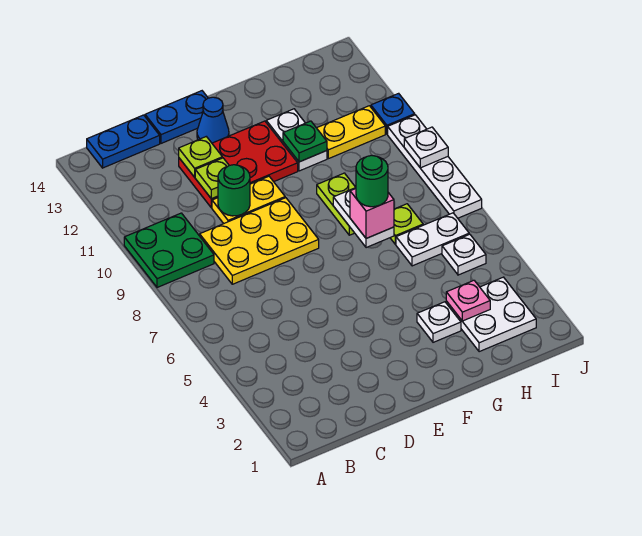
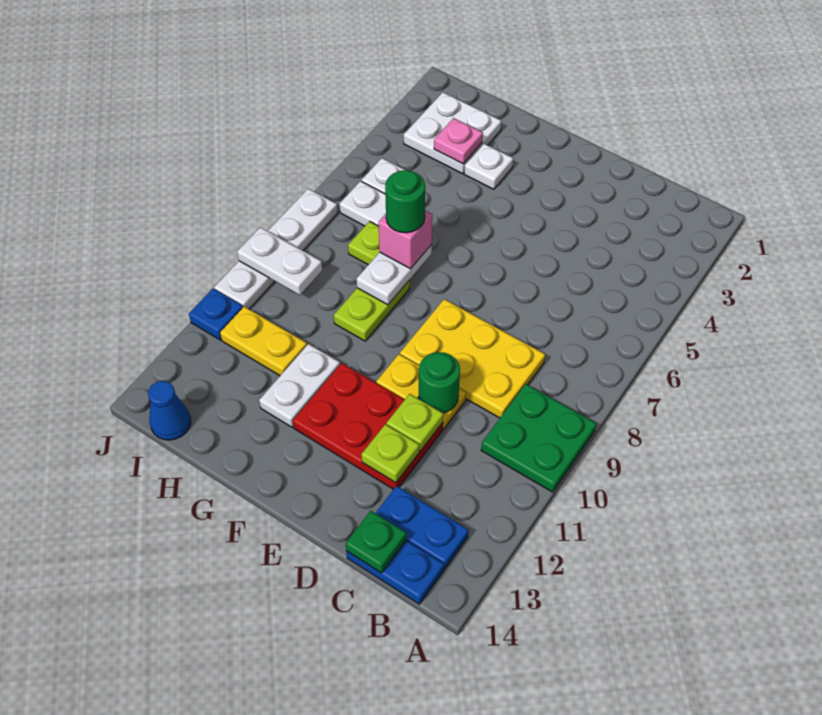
blue 1x2 plate [145,91,208,143] -> blue 1x2 plate moved to [376,486,469,569]
blue 1x1 cone [197,97,229,143] -> blue 1x1 cone moved to [148,381,191,440]
green 1x1 plate [283,121,327,162] -> green 1x1 plate moved to [346,511,406,573]
white 1x1 plate [404,127,448,168] -> white 1x2 plate [237,227,322,295]

